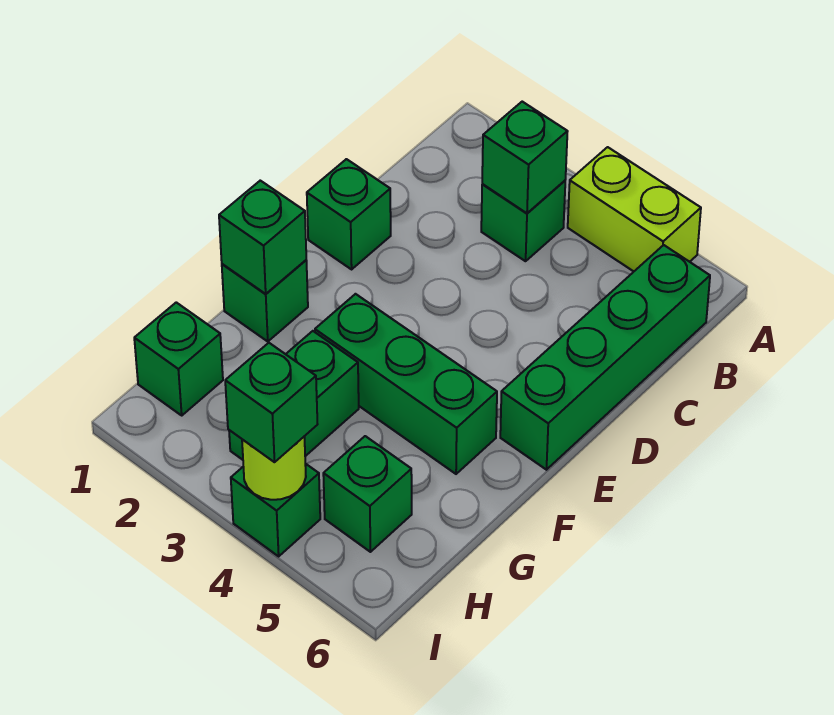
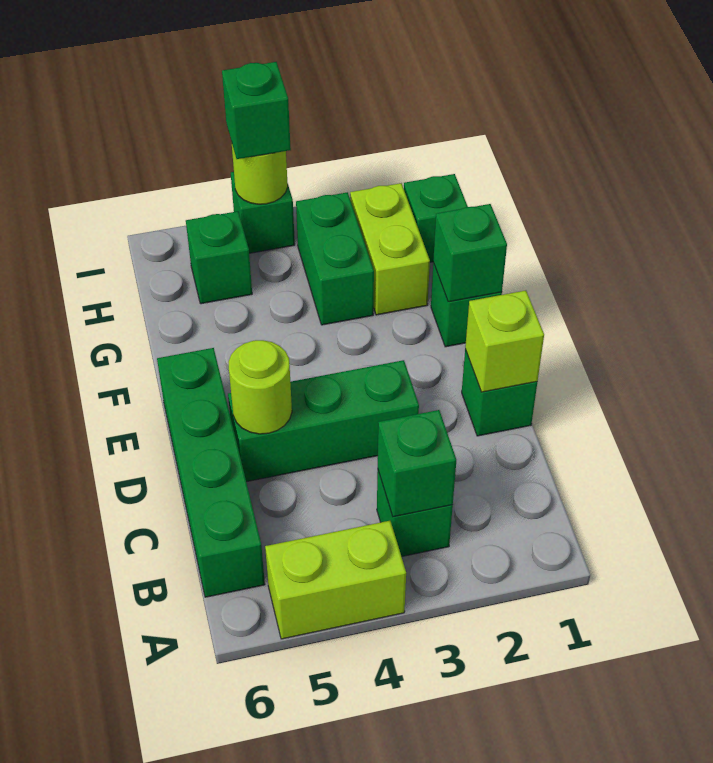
none -> lime 1x1 brick [465,291,544,392]
none -> lime 1x1 round brick [228,340,292,434]
green 1x3 brick [315,294,497,474] -> green 1x3 brick moved to [228,360,419,482]
none -> lime 1x2 brick [350,183,430,315]

